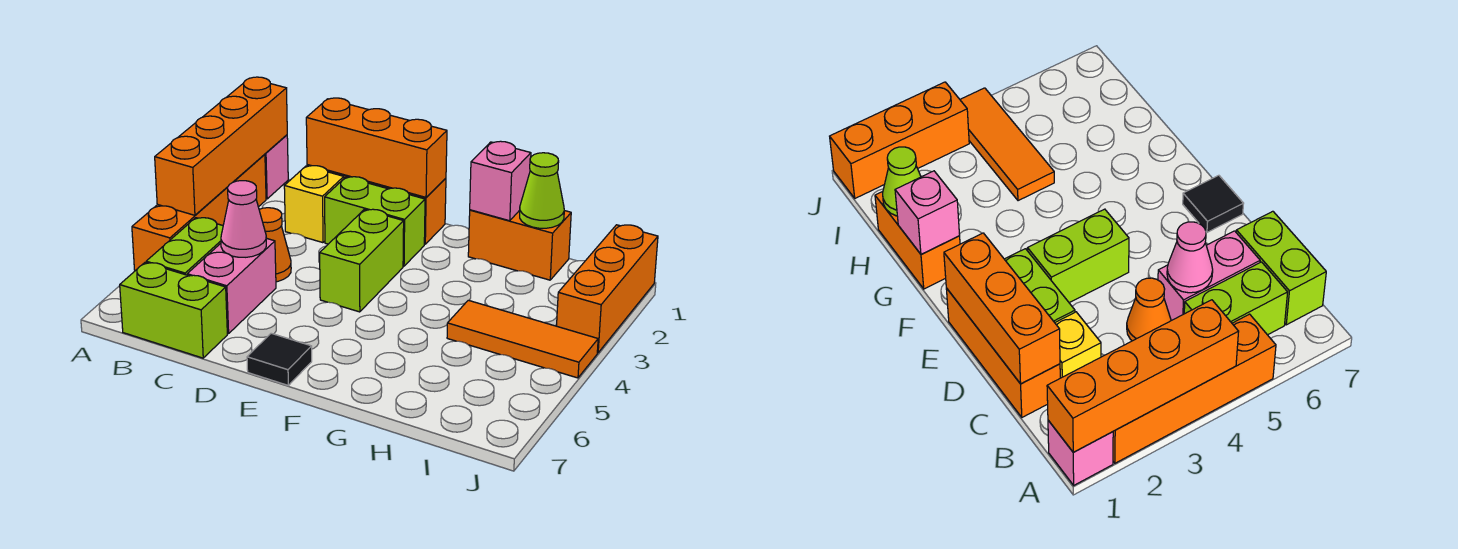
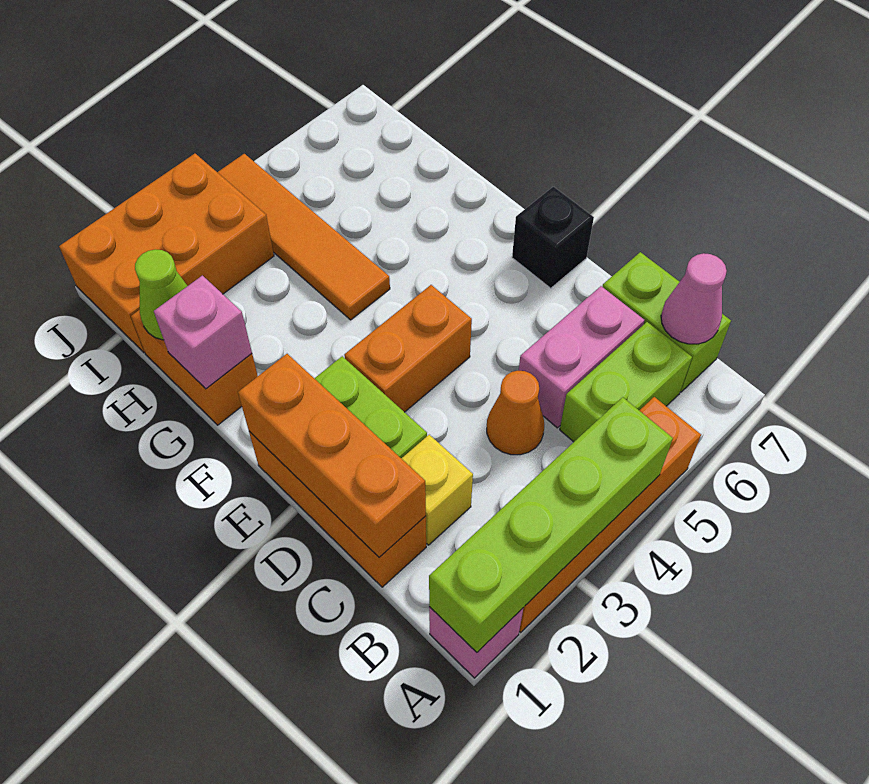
orange 1x4 brick [155,77,287,215] -> lime 1x4 brick [429,397,673,652]
pink 1x1 cone [221,181,266,257] -> pink 1x1 cone moved to [661,253,727,344]
lime 1x2 brick [320,209,404,312] -> orange 1x2 brick [344,285,472,412]
black 1x1 tile [247,333,312,385] -> black 1x1 brick [512,187,594,288]
orange 1x3 tile [447,300,598,378] -> orange 1x4 tile [217,154,390,320]
orange 1x3 brick [557,225,658,353] -> orange 2x3 brick [59,154,274,352]

